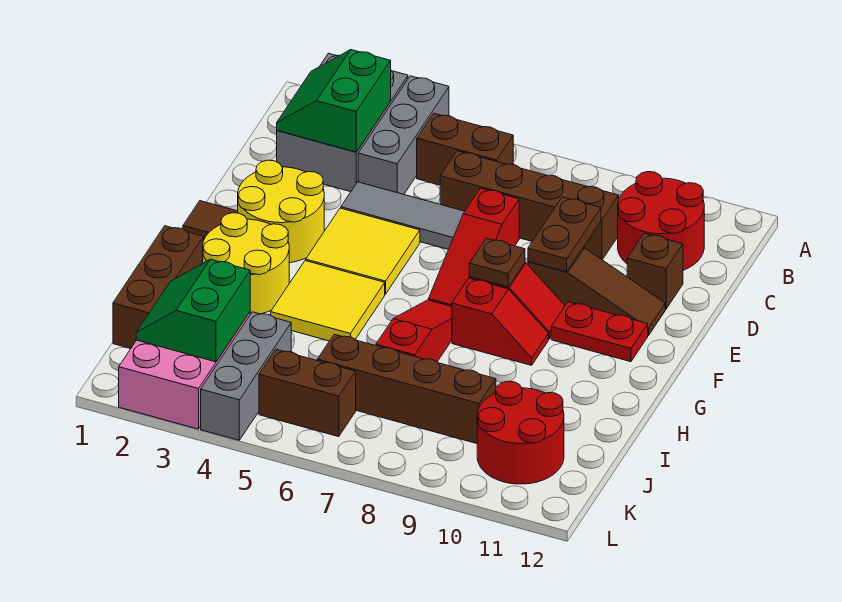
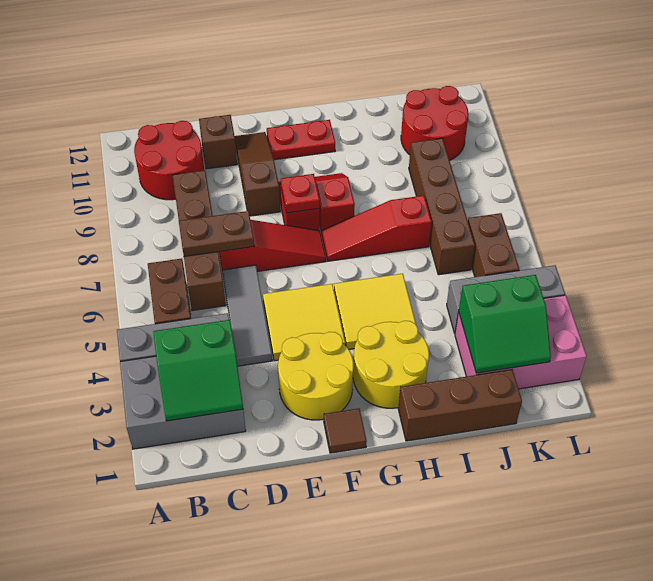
brown 1x2 plate [528,197,601,272] -> brown 1x2 plate moved to [179,211,254,256]
brown 1x1 plate [469,238,525,287] -> red 1x1 plate [281,174,320,213]
red 1x2 plate [551,302,648,362] -> red 1x2 plate turned to [267,120,335,160]

